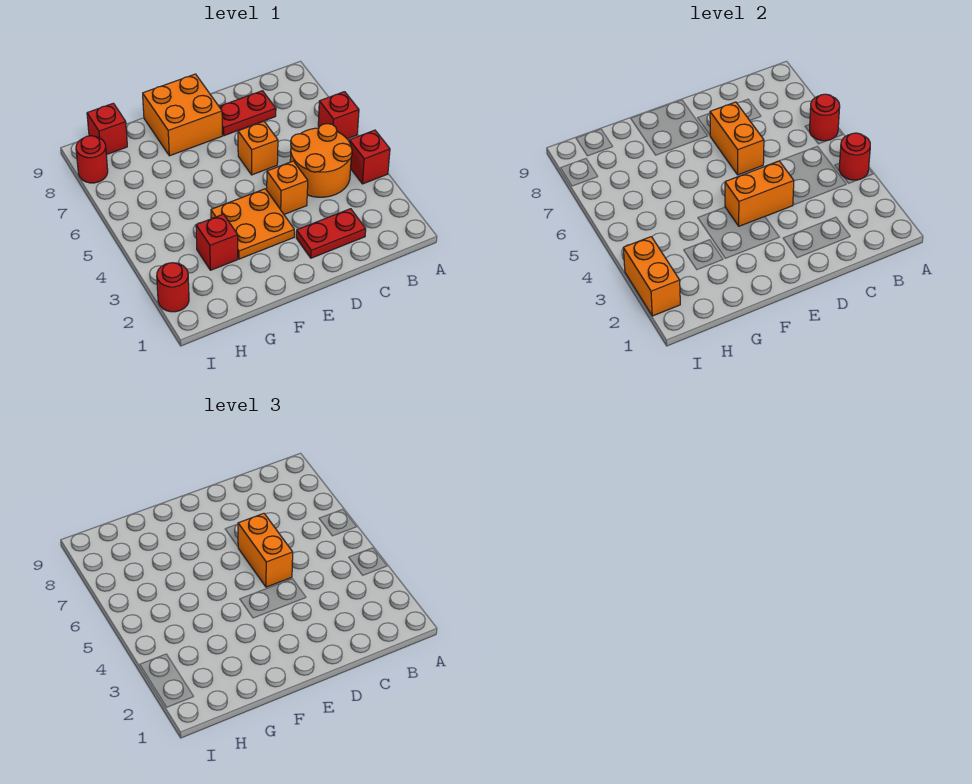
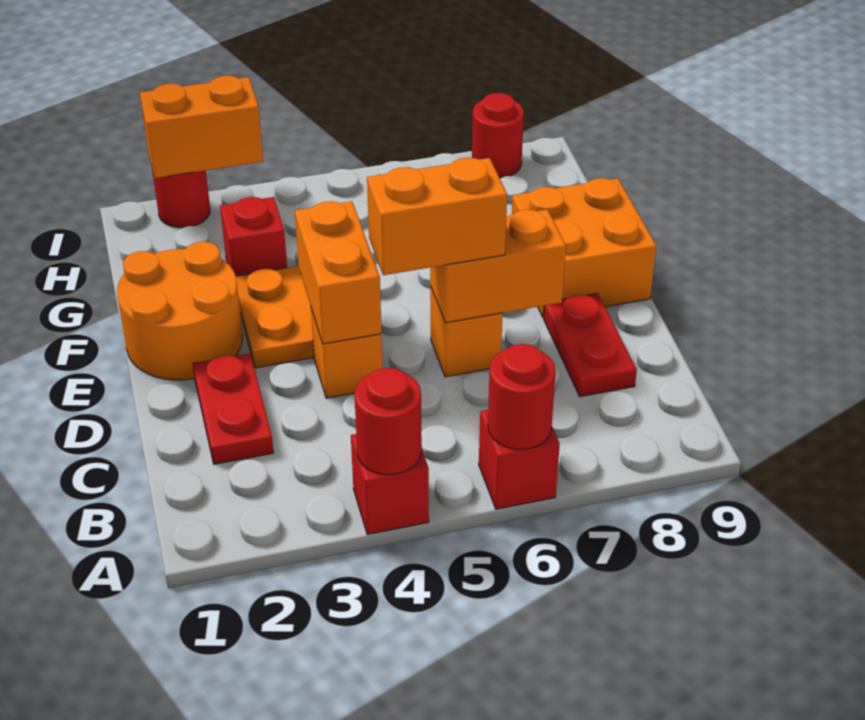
orange 2x2 round brick [290,124,352,197] -> orange 2x2 round brick moved to [117,242,243,380]
red 1x1 brick [87,103,127,155] -> none

